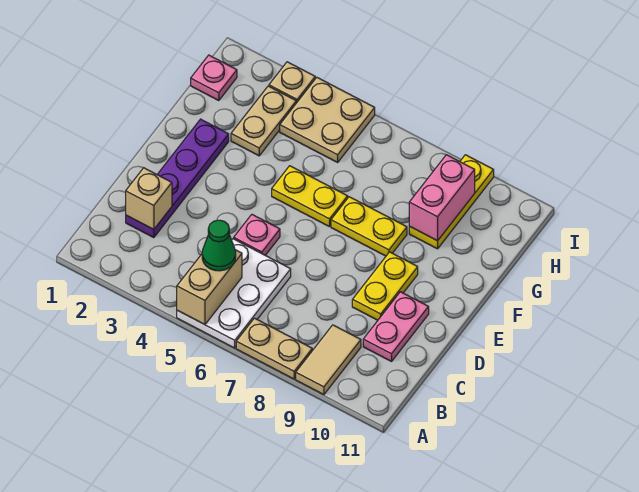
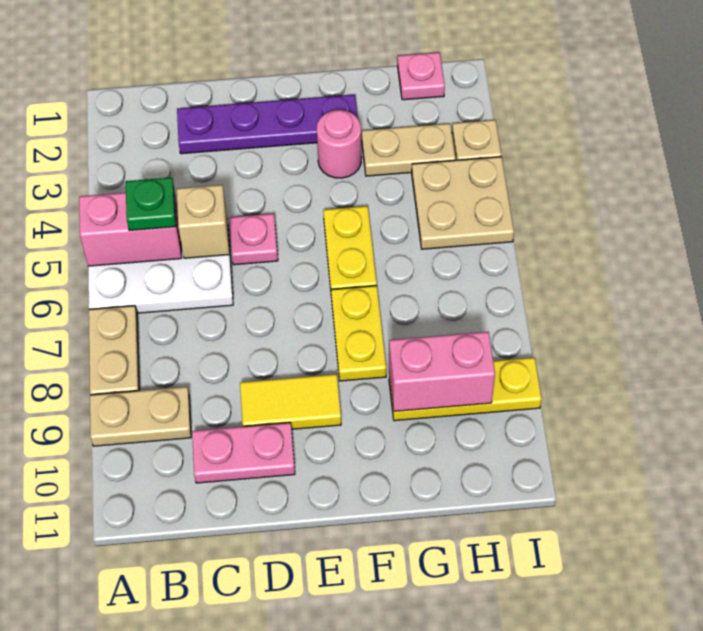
tan 1x2 brick [177,250,242,325] -> pink 1x2 brick [79,191,182,266]
tan 1x2 tile [296,325,361,395] -> tan 1x2 plate [90,387,191,446]
green 1x1 cone [202,220,236,271] -> green 1x1 plate [126,178,176,231]
tan 1x1 brick [126,168,172,230] -> tan 1x1 brick moved to [177,185,229,258]
yellow 1x2 plate [352,252,418,320] -> yellow 1x2 tile [240,374,341,429]
none -> pink 1x1 round brick [317,110,362,178]

